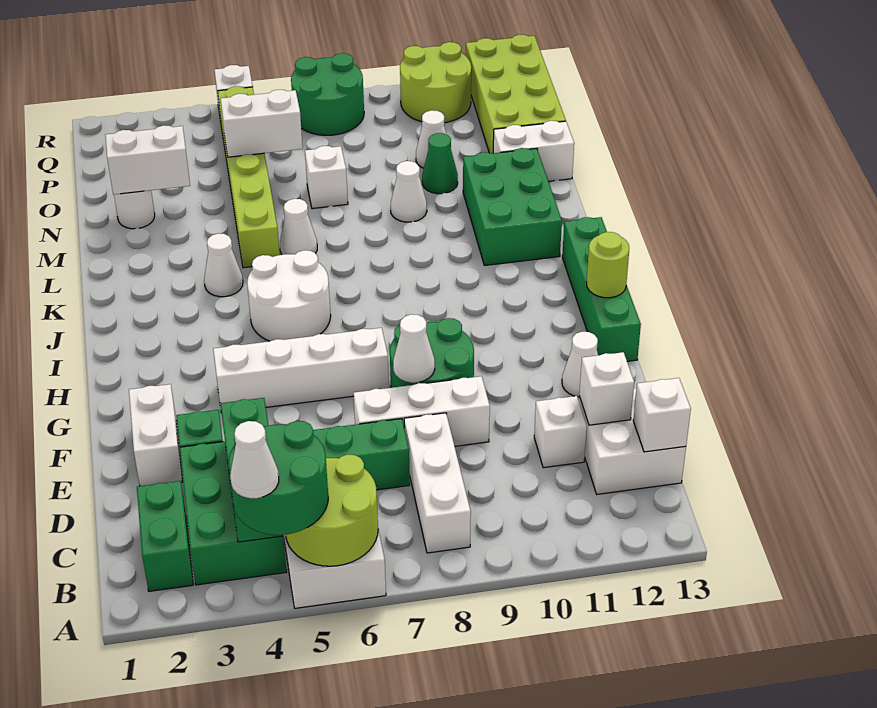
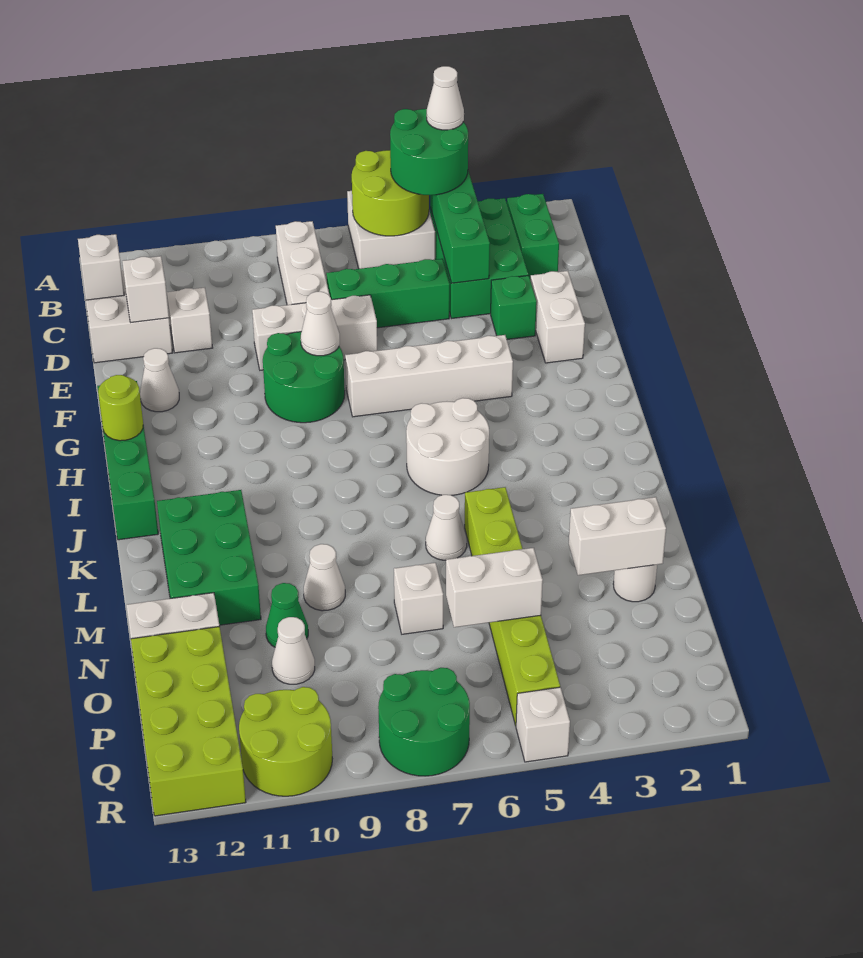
white 1x1 cone [204,233,243,297] -> none

